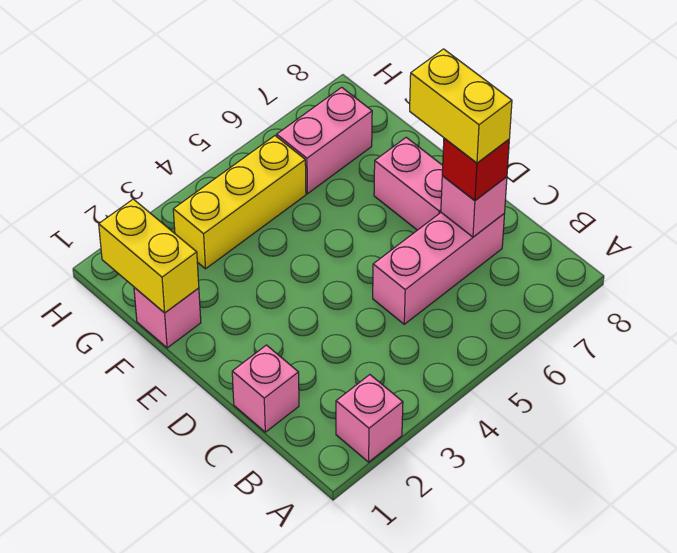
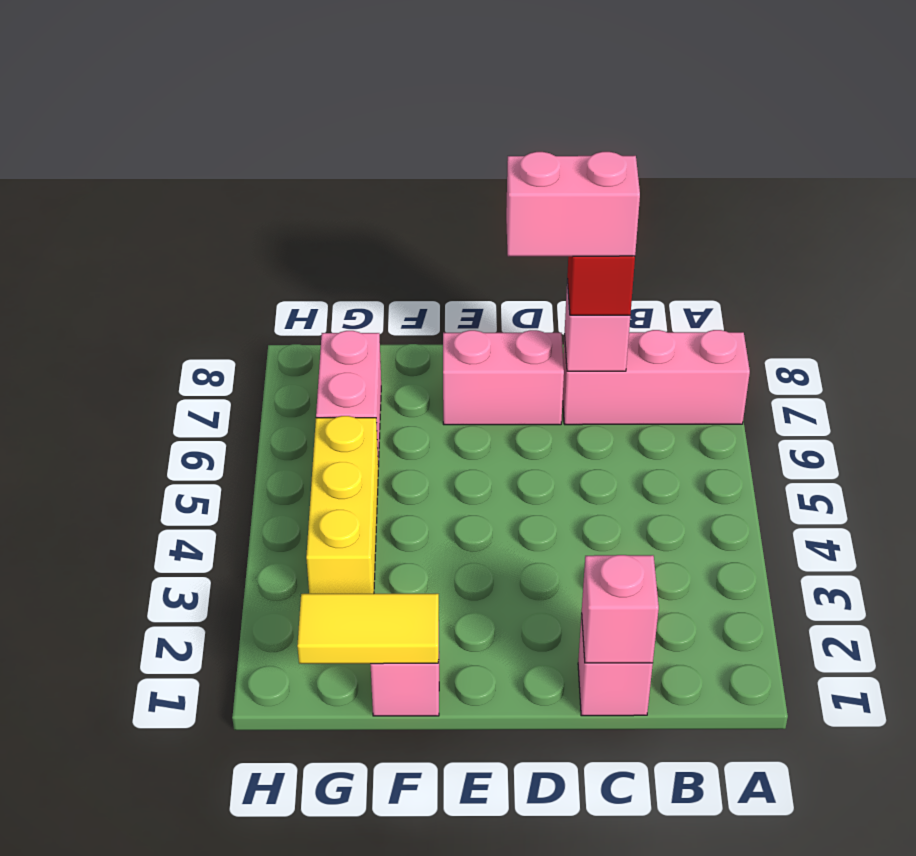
pink 1x1 brick [336,375,403,462] -> pink 1x1 brick moved to [582,555,659,663]
pink 1x3 brick [373,213,505,324] -> pink 1x3 brick turned to [563,330,750,425]
yellow 1x2 brick [410,49,512,163] -> pink 1x2 brick [506,152,640,256]
yellow 1x2 brick [99,199,199,313] -> yellow 1x2 tile [297,594,439,664]

